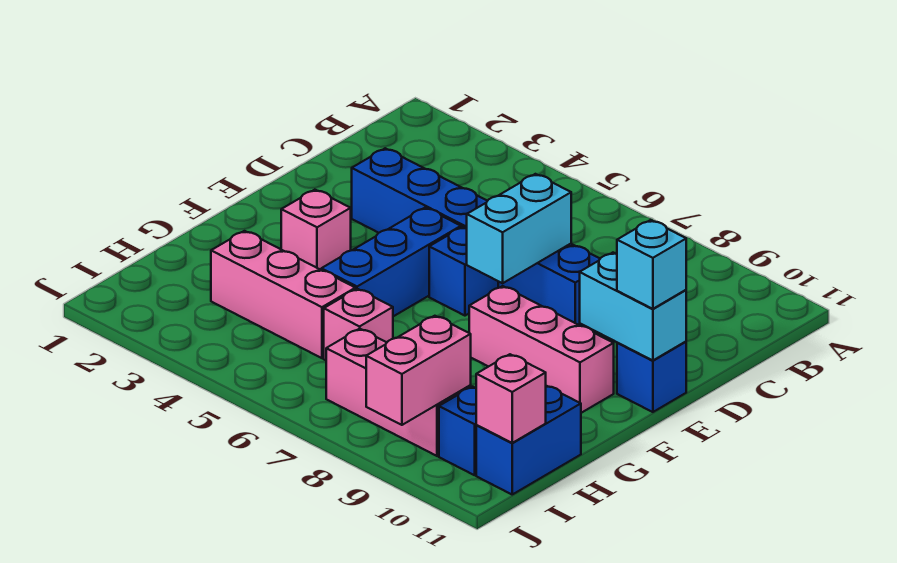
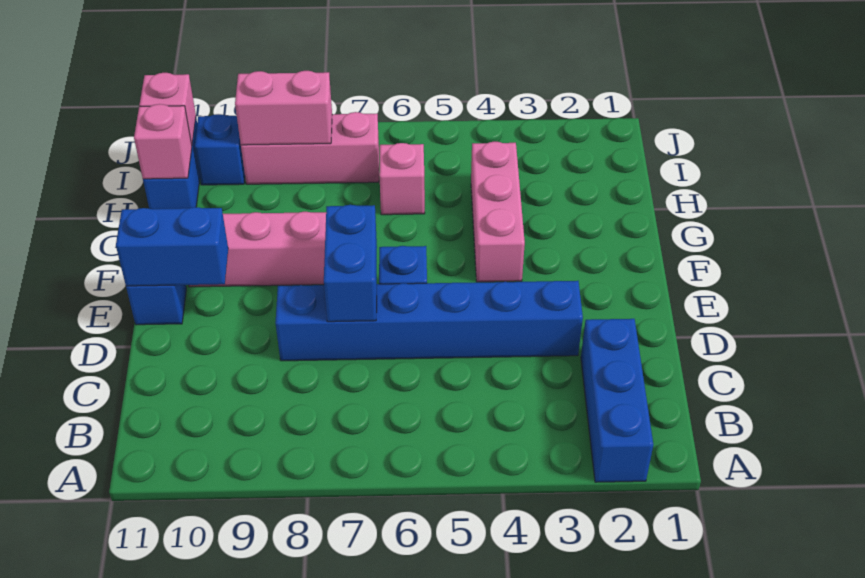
cyan 1x2 brick [467,174,571,283] -> blue 1x2 brick [324,205,377,322]
blue 1x3 brick [321,208,461,316] -> blue 1x3 brick moved to [581,319,653,482]
cyan 1x2 brick [580,253,686,361] -> blue 1x2 brick [116,207,228,286]
cyan 1x1 brick [617,220,686,309] -> none
pink 1x1 brick [281,190,351,270] -> pink 1x1 brick moved to [134,104,192,179]
pink 1x3 brick [211,231,355,358] -> pink 1x3 brick turned to [471,141,525,282]
pink 1x2 brick [366,316,471,425] -> pink 1x2 brick turned to [235,71,332,145]

